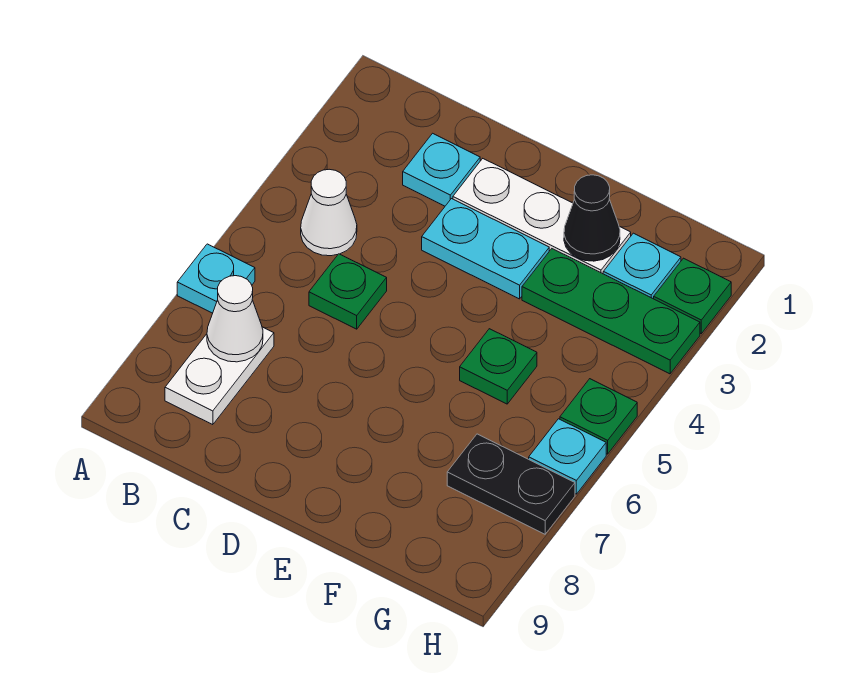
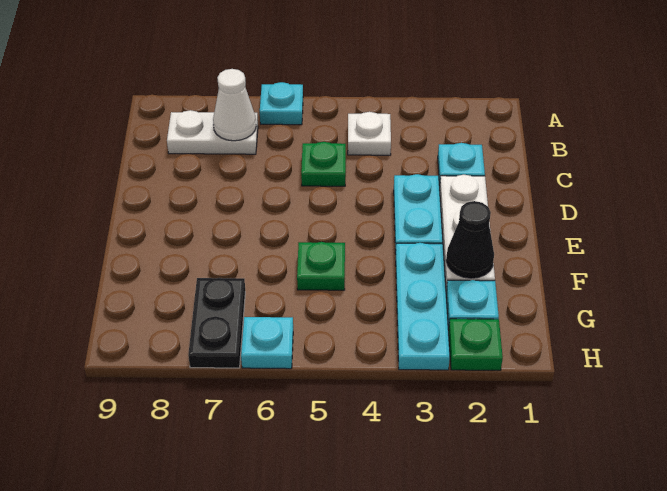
white 1x1 cone [301,169,357,256] -> white 1x1 plate [348,112,391,155]
green 1x3 plate [522,249,700,374] -> cyan 1x3 plate [396,243,450,370]
green 1x1 plate [560,379,637,454] -> none

